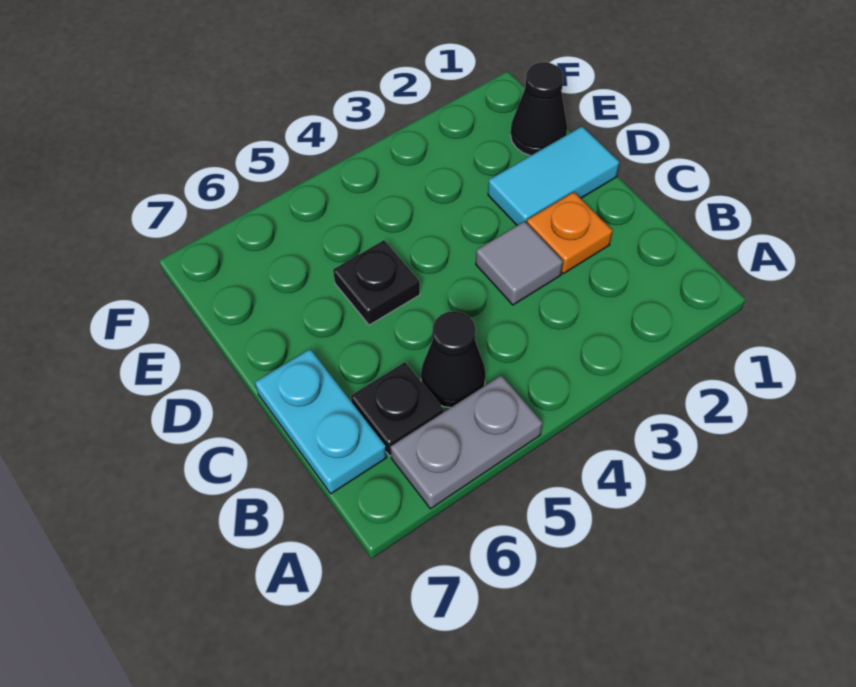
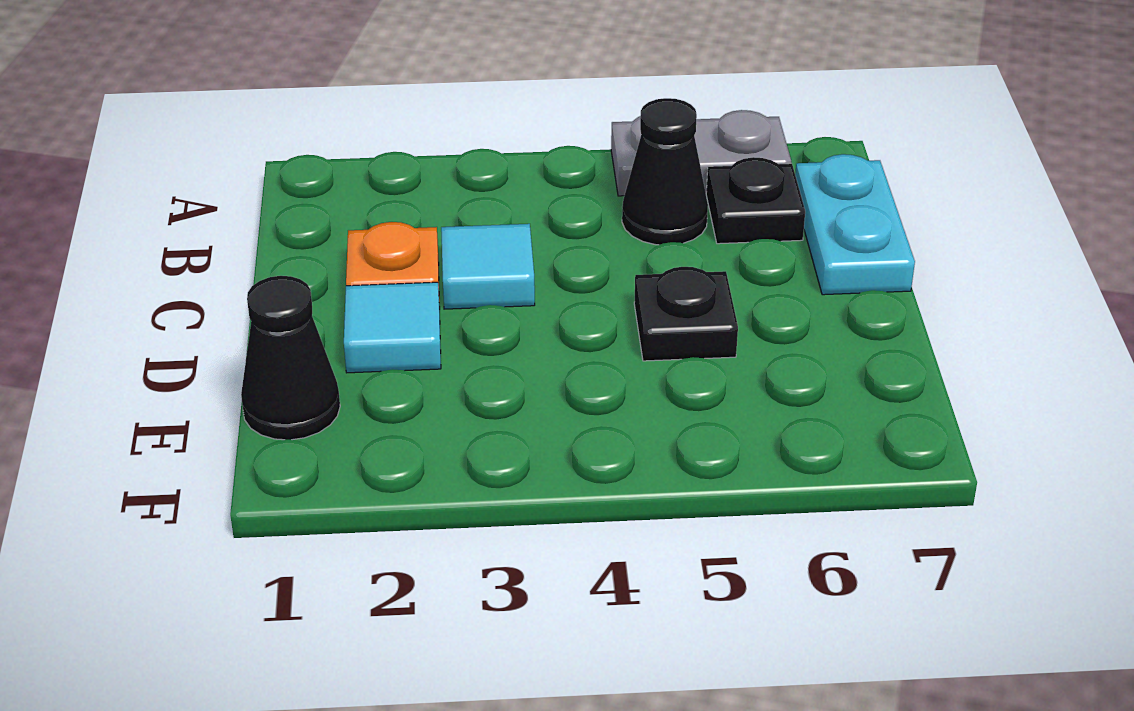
grey 1x1 tile [476,221,563,305] -> cyan 1x1 tile [441,224,535,309]
cyan 1x2 tile [488,126,619,225] -> cyan 1x1 tile [344,282,441,373]

